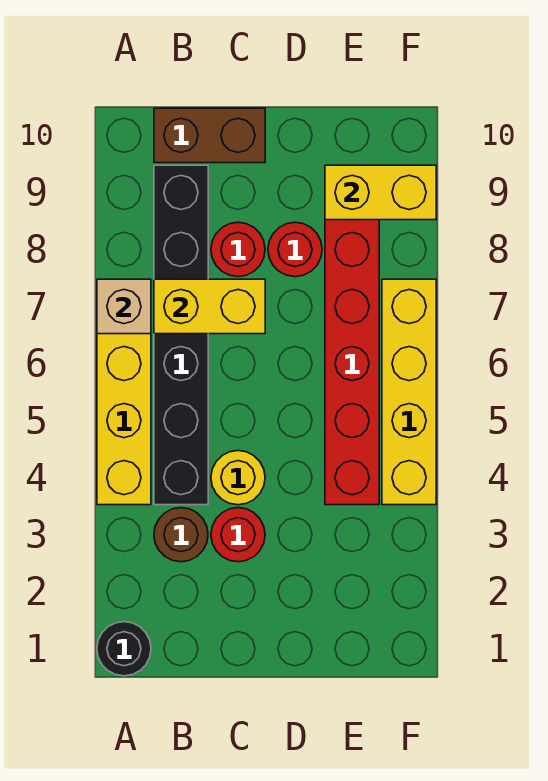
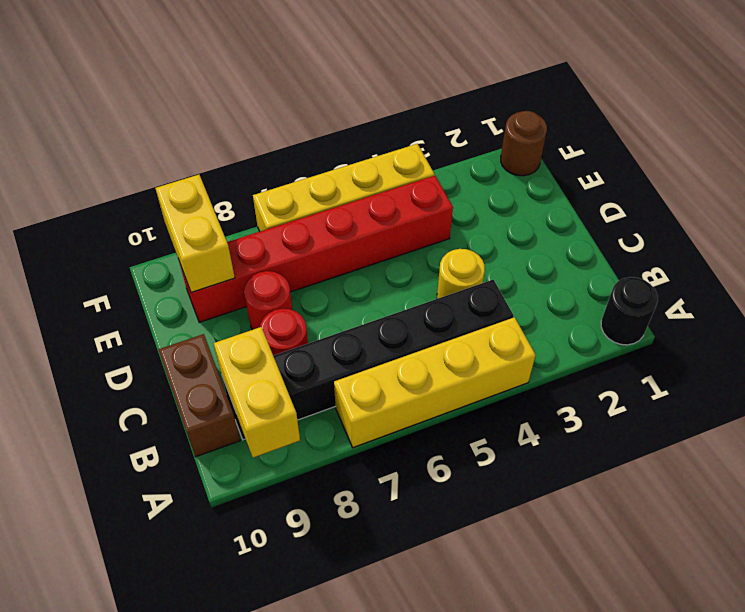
tan 1x1 brick [97,279,151,334] -> none
brown 1x1 round brick [154,508,208,562] -> brown 1x1 round brick moved to [501,111,547,176]
yellow 1x2 brick [154,279,265,334] -> yellow 1x2 brick moved to [214,327,300,458]
red 1x1 round brick [211,508,265,562] -> none

